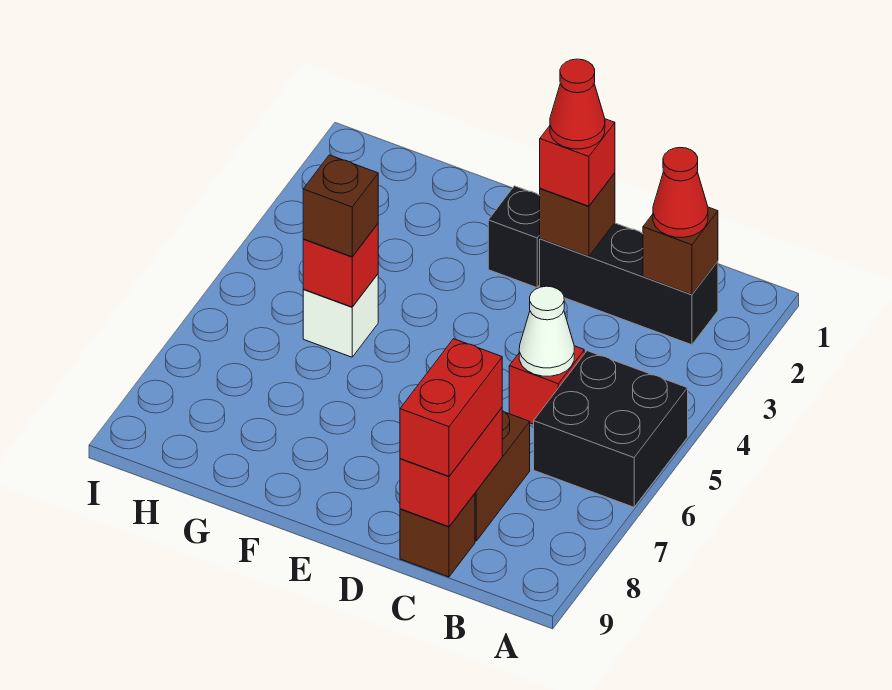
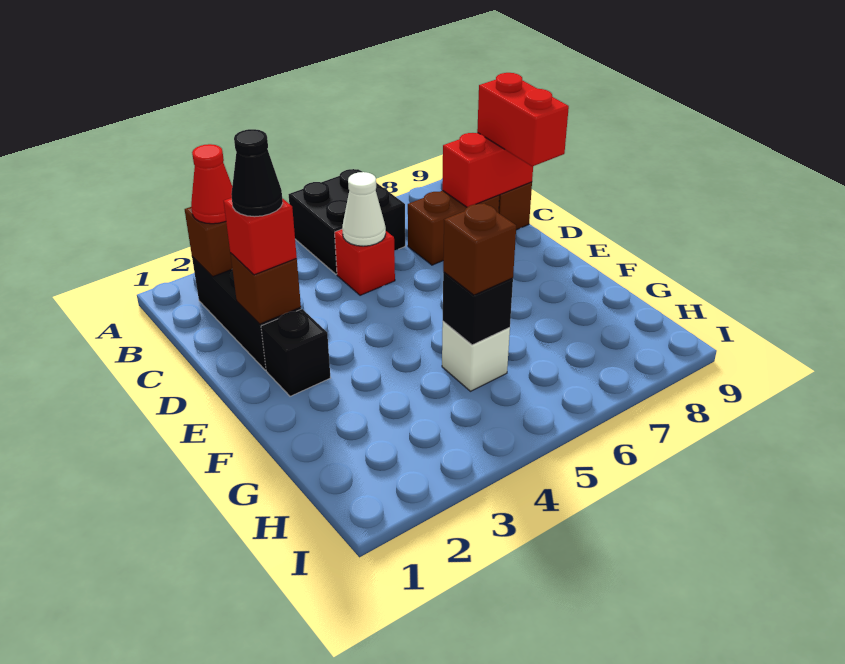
red 1x2 brick [400,339,502,476] -> red 1x2 brick turned to [477,73,569,166]
red 1x1 cone [550,59,605,149] -> black 1x1 cone [231,129,283,217]
red 1x1 brick [303,224,378,307] -> black 1x1 brick [443,272,513,345]

